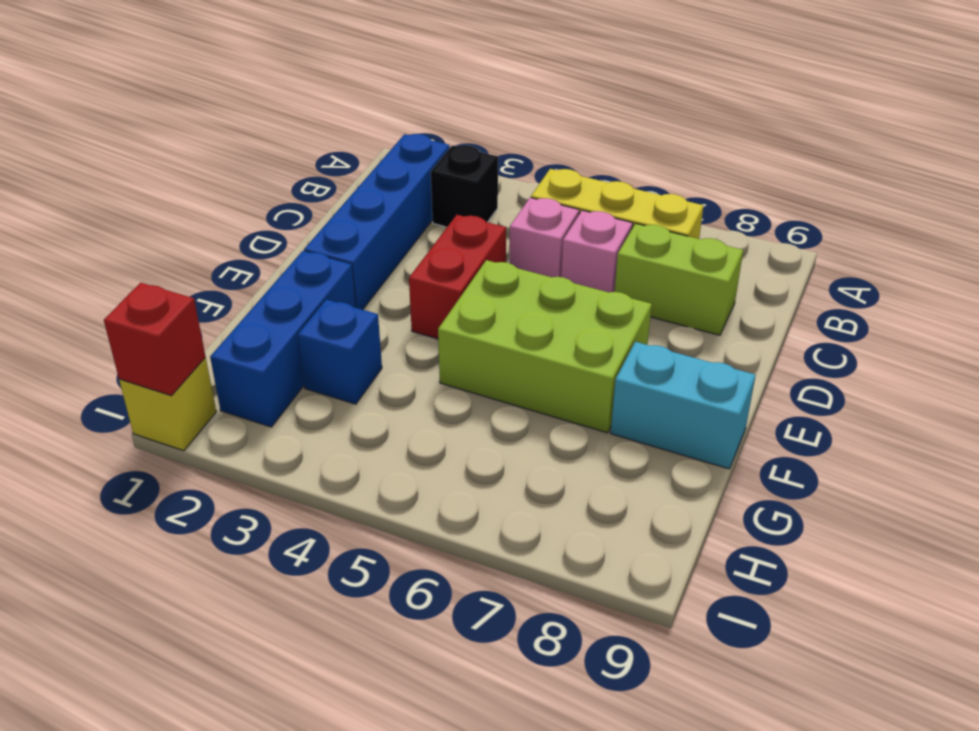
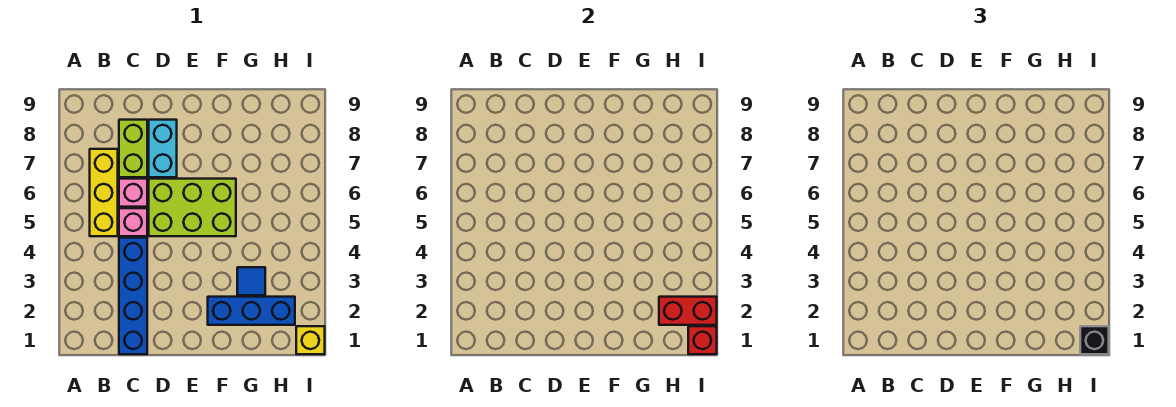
blue 1x4 brick [304,134,450,310] -> blue 1x4 brick turned to [119,238,147,354]
black 1x1 brick [431,145,498,227] -> black 1x1 brick moved to [1080,326,1109,354]
red 1x2 brick [409,215,506,339] -> red 1x2 brick moved to [659,297,717,325]
lime 2x3 brick [438,260,652,433] -> lime 2x3 brick turned to [149,179,236,236]
cyan 1x2 brick [611,342,756,469] -> cyan 1x2 brick moved to [149,120,177,177]
blue 1x1 brick [298,300,382,404] -> blue 1x1 tile [237,267,265,295]

